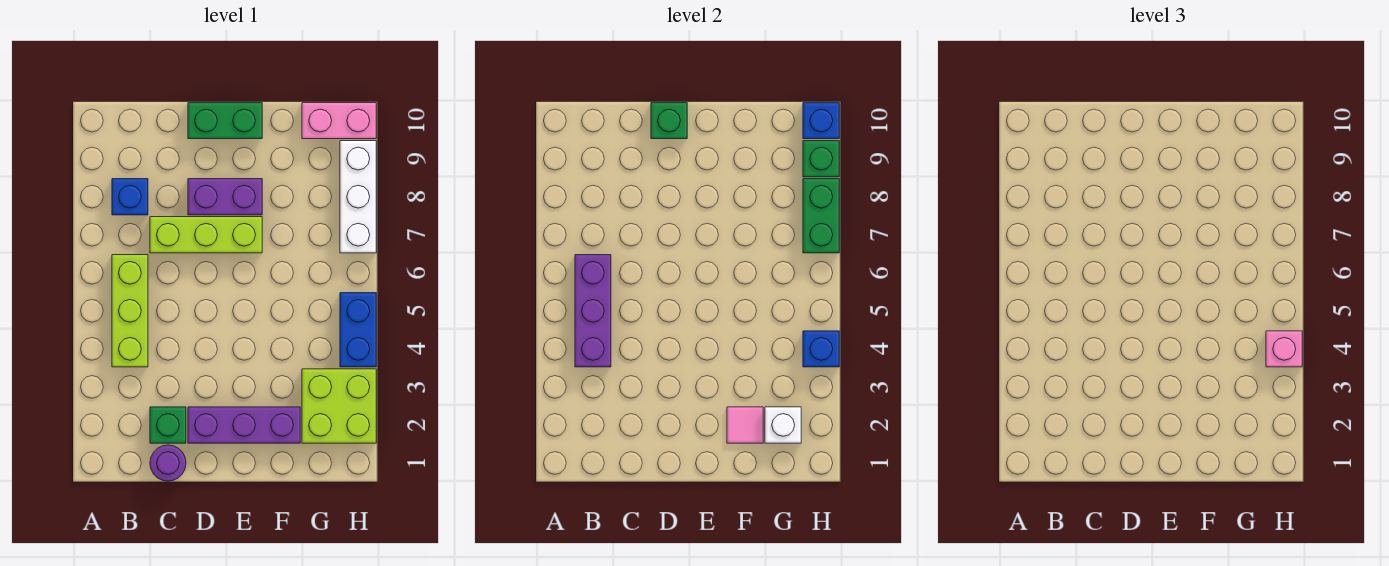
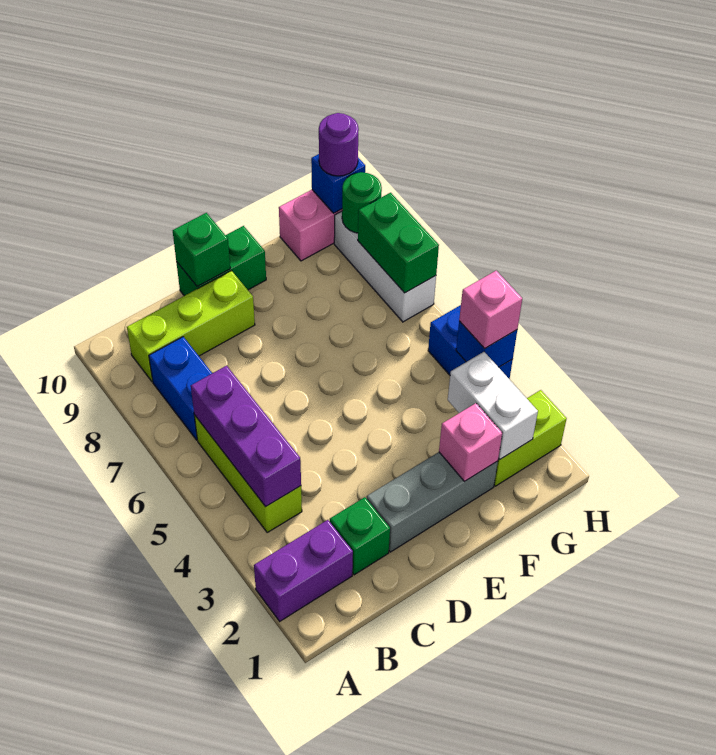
blue 1x1 brick [112,179,148,215] -> blue 1x2 brick [149,337,212,440]
purple 1x1 round brick [150,445,186,481] -> purple 1x1 round brick moved to [319,113,359,176]
lime 1x3 brick [150,217,262,253] -> lime 1x3 brick moved to [127,271,255,382]
purple 1x3 brick [188,407,300,443] -> grey 1x3 brick [367,452,498,552]
purple 1x2 brick [188,179,262,215] -> purple 1x2 brick moved to [254,520,353,621]
pink 1x1 tile [727,407,763,443] -> pink 1x1 brick [439,403,502,482]
lime 2x2 brick [302,369,376,443] -> lime 1x2 brick [494,390,567,486]
white 1x1 brick [765,407,801,443] -> white 1x2 brick [448,352,538,460]
green 1x1 brick [803,141,839,177] -> green 1x1 round brick [342,172,382,233]

